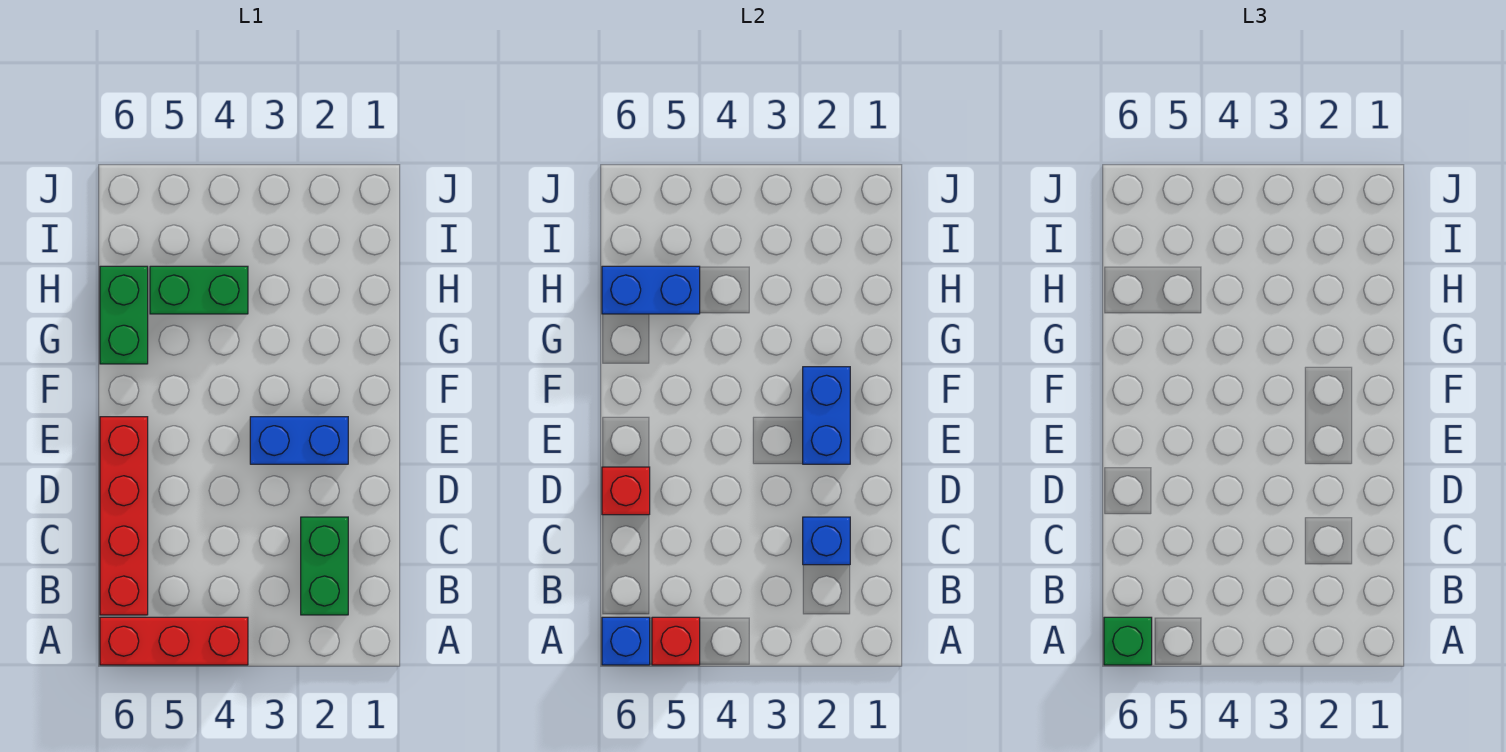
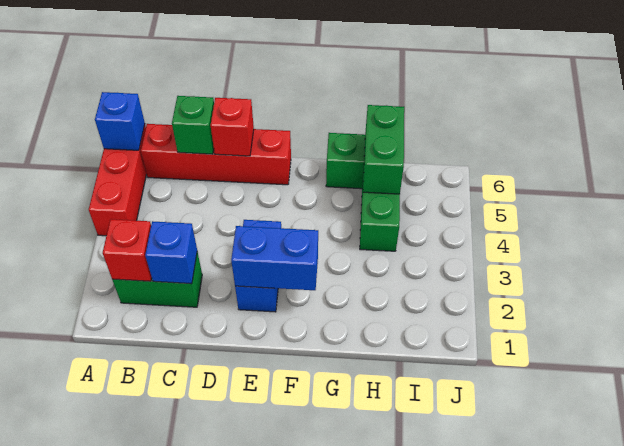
red 1x1 brick [652,617,700,665] -> red 1x1 brick moved to [103,219,152,281]
green 1x1 brick [1104,617,1152,665] -> green 1x1 brick moved to [172,96,214,154]
blue 1x2 brick [602,266,700,314] -> green 1x2 brick [363,105,404,194]

